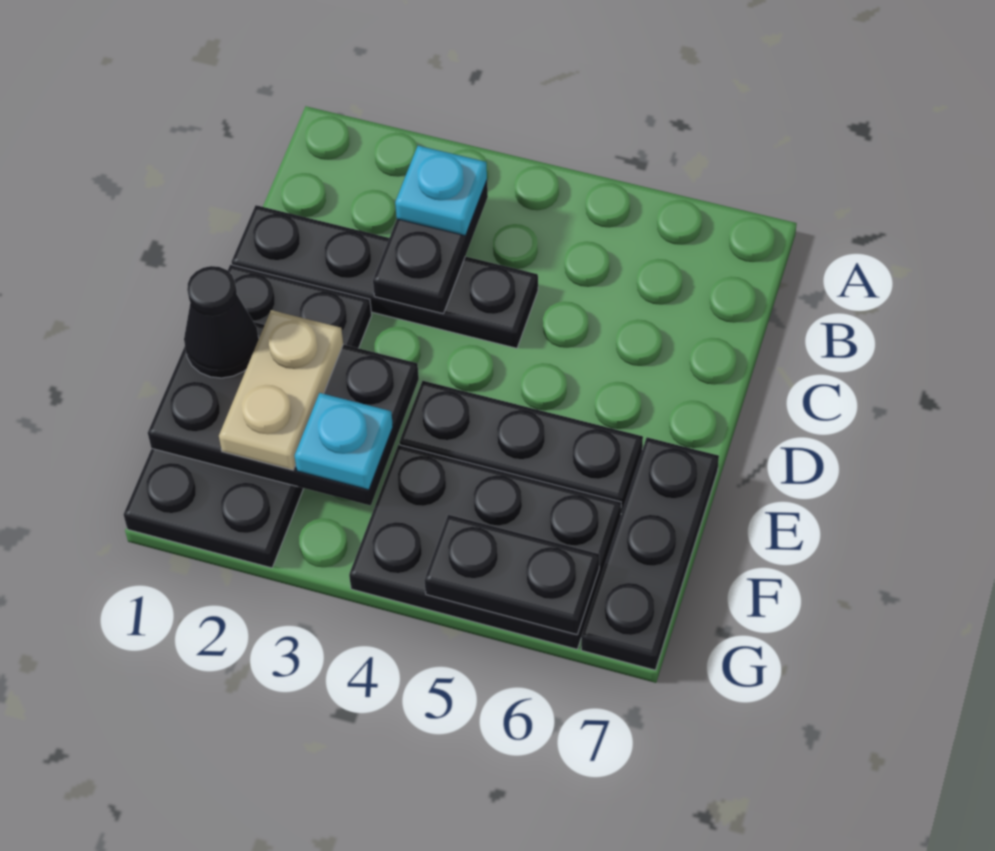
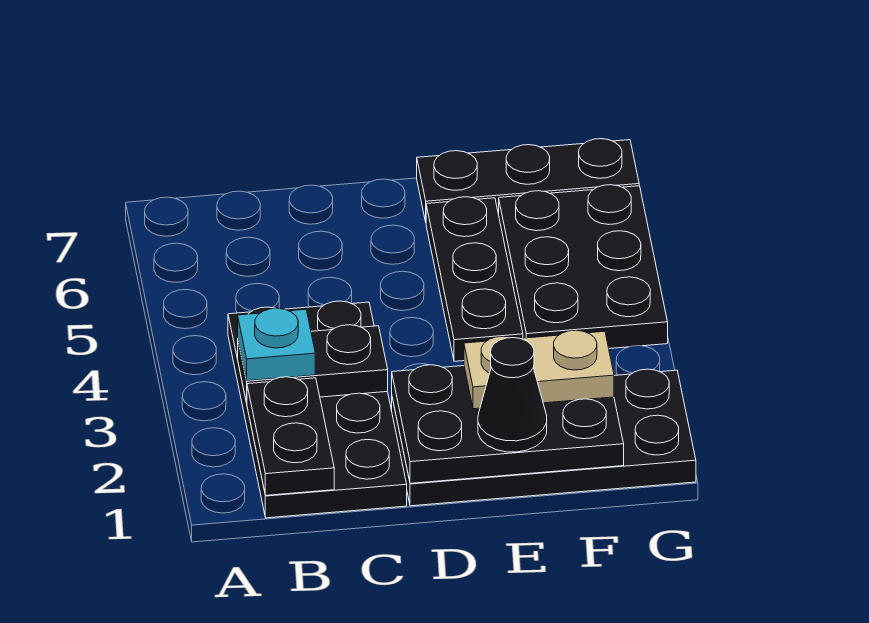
black 1x4 plate [232,205,538,348] -> black 2x4 plate [228,301,407,518]
black 2x3 plate [148,322,419,506] -> black 2x3 plate turned to [392,365,624,483]
cyan 1x1 plate [295,393,393,490] -> none
black 1x2 plate [424,515,599,635] -> black 1x2 plate moved to [247,377,334,496]

